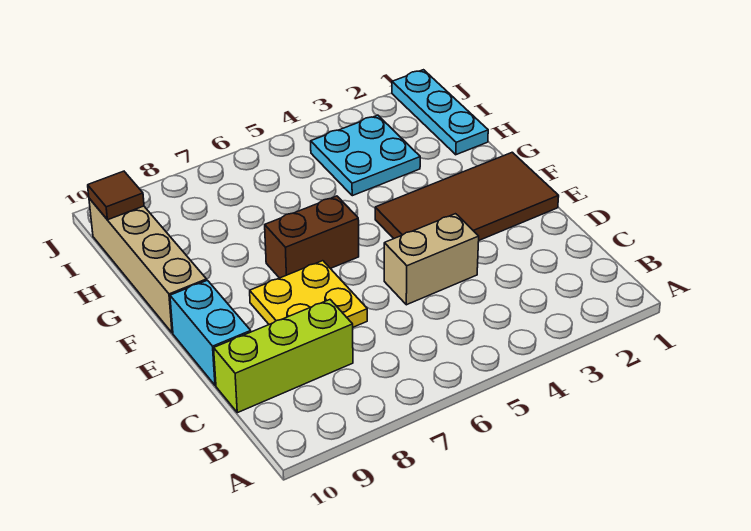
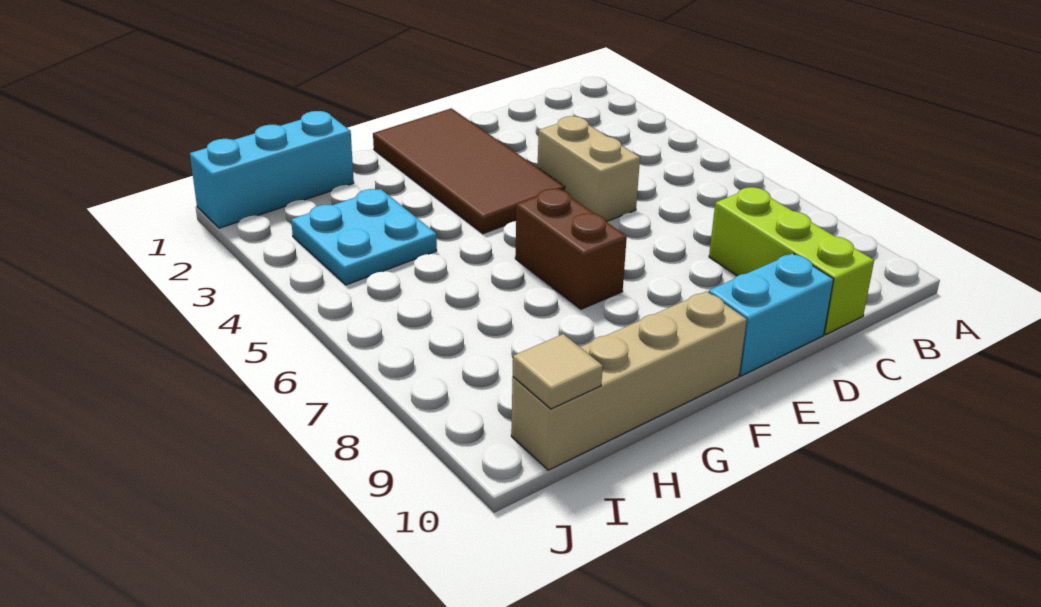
yellow 2x2 plate [250,261,367,327] -> none
cyan 1x3 plate [392,70,488,155] -> cyan 1x3 brick [190,111,354,228]
brown 1x1 tile [88,171,144,220] -> tan 1x1 tile [513,334,603,409]

